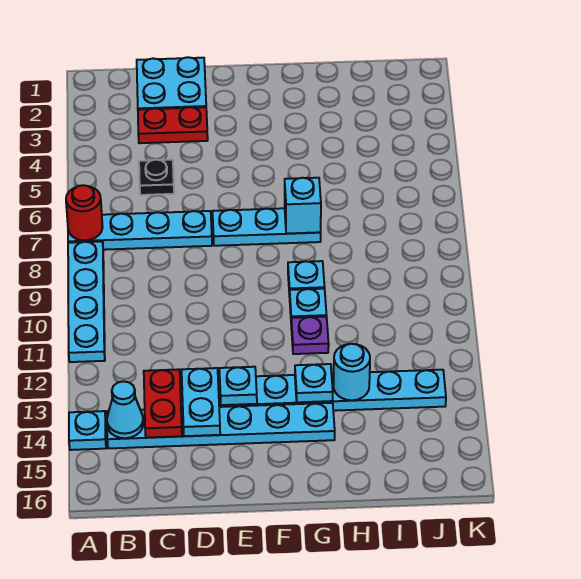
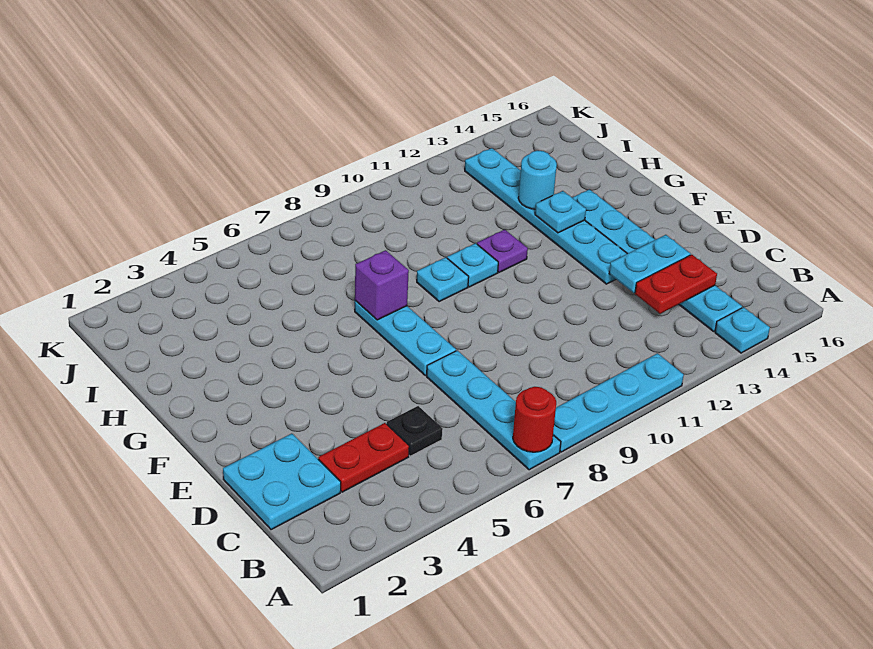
cyan 1x1 cone [107,381,143,438] -> none
red 1x2 plate [138,107,208,143] -> red 1x2 plate turned to [318,423,409,492]
cyan 1x1 plate [219,367,257,405] -> none
cyan 1x1 brick [285,178,321,234] -> purple 1x1 brick [355,250,409,320]

